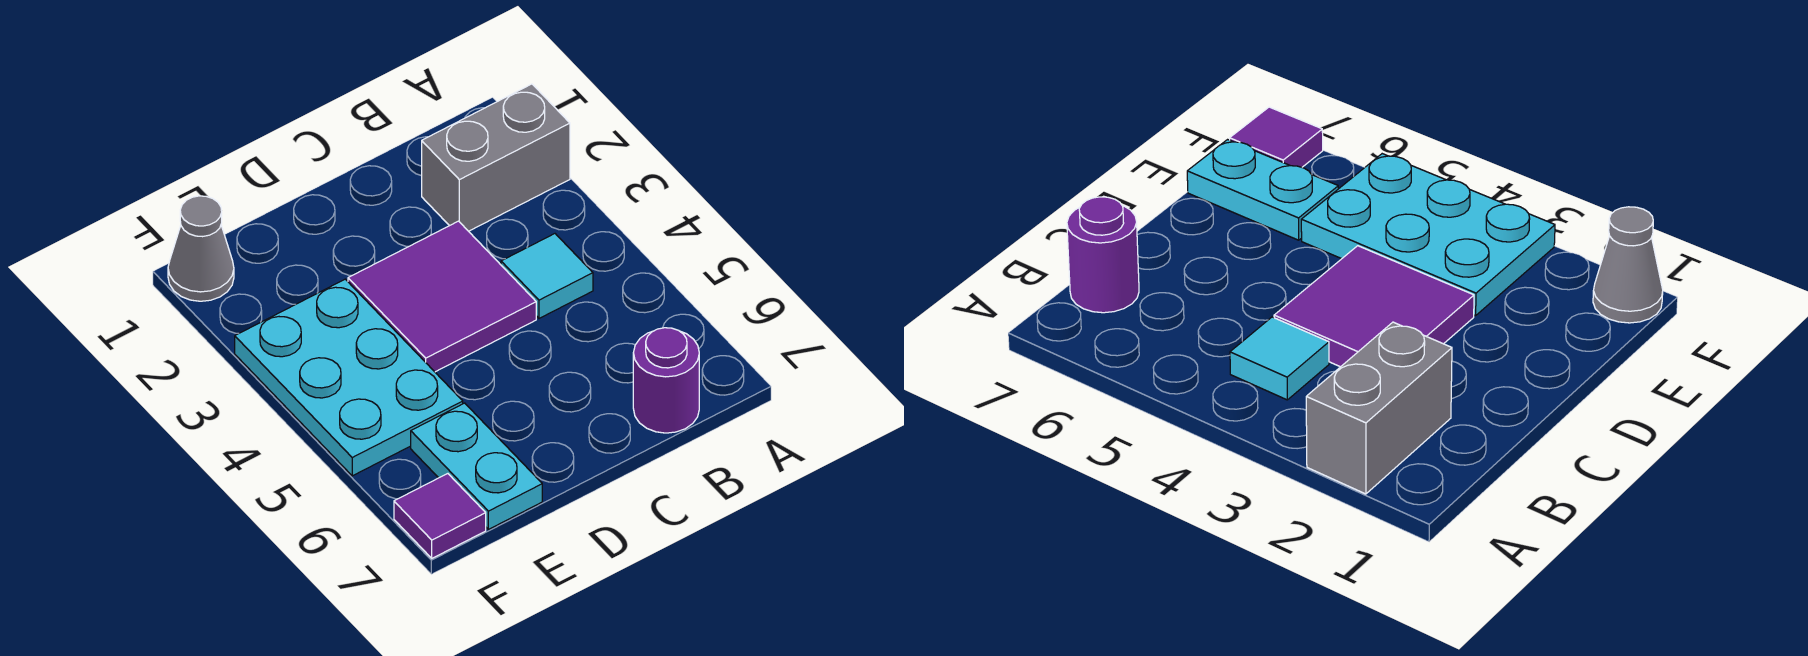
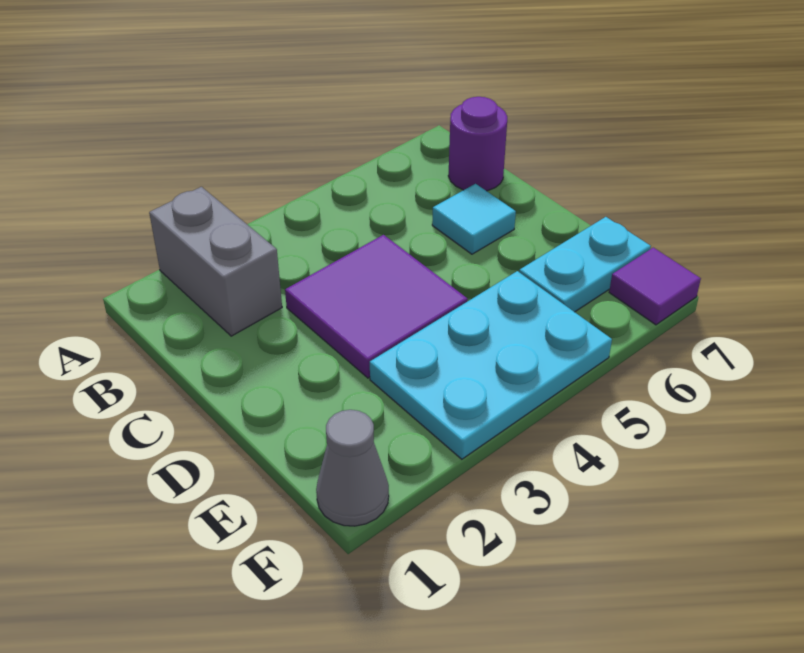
cyan 1x1 tile [501,234,593,318] -> cyan 1x1 tile moved to [432,184,516,254]

